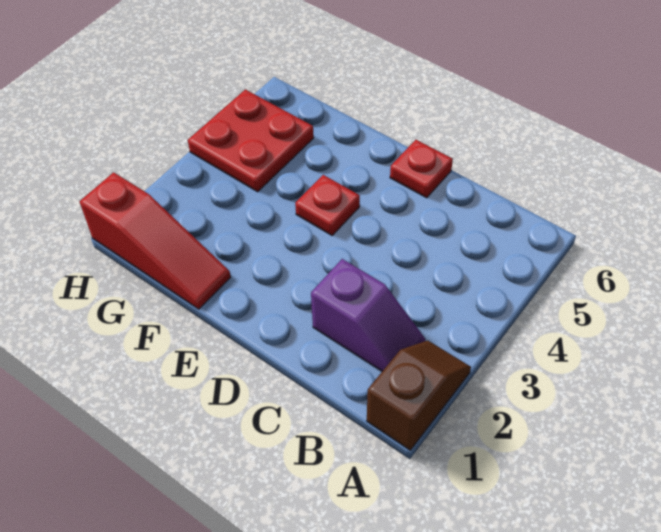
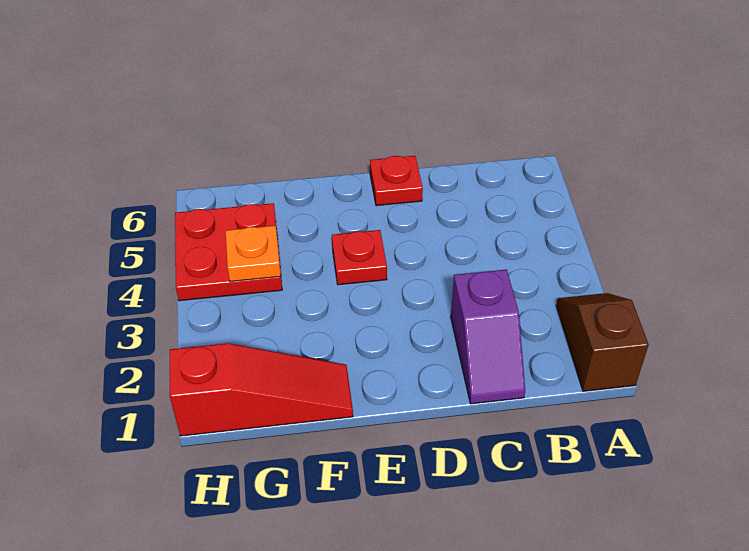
purple 1x2 slope [311,259,426,371] -> purple 1x2 slope turned to [451,269,525,404]
none -> orange 1x1 plate [226,226,281,282]

